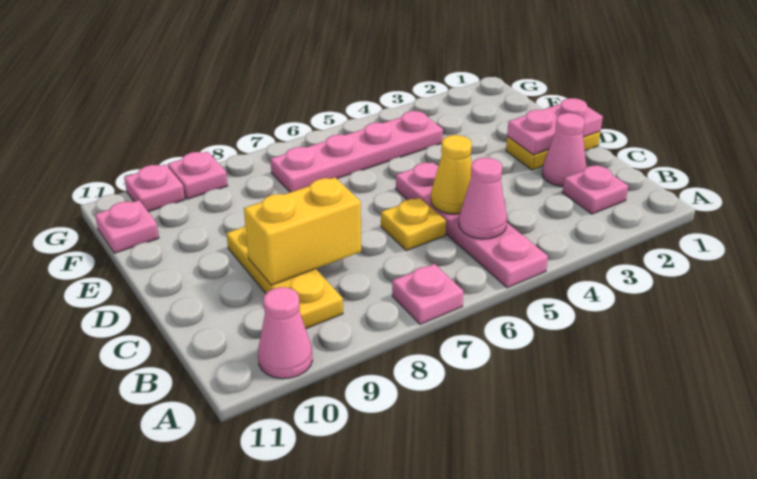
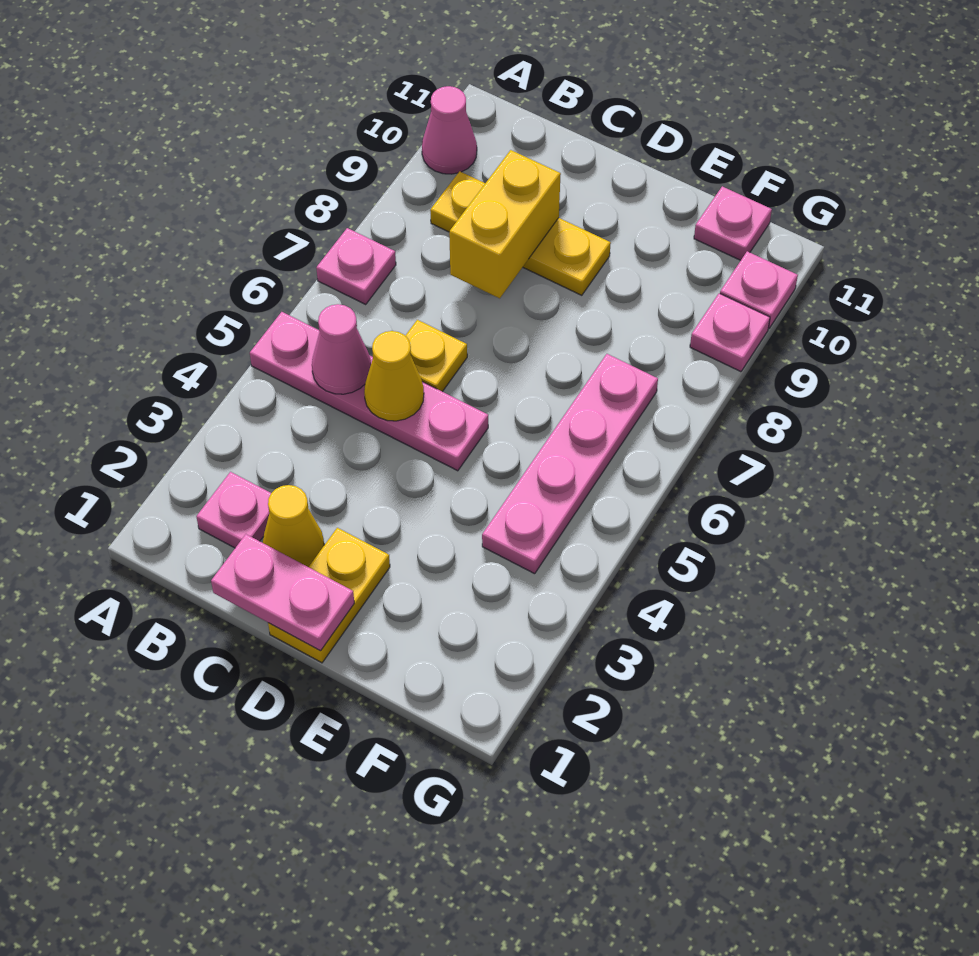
pink 1x1 cone [542,113,586,187] -> yellow 1x1 cone [263,485,324,567]
pink 1x2 plate [507,98,603,155] -> pink 1x2 plate turned to [211,534,354,651]

